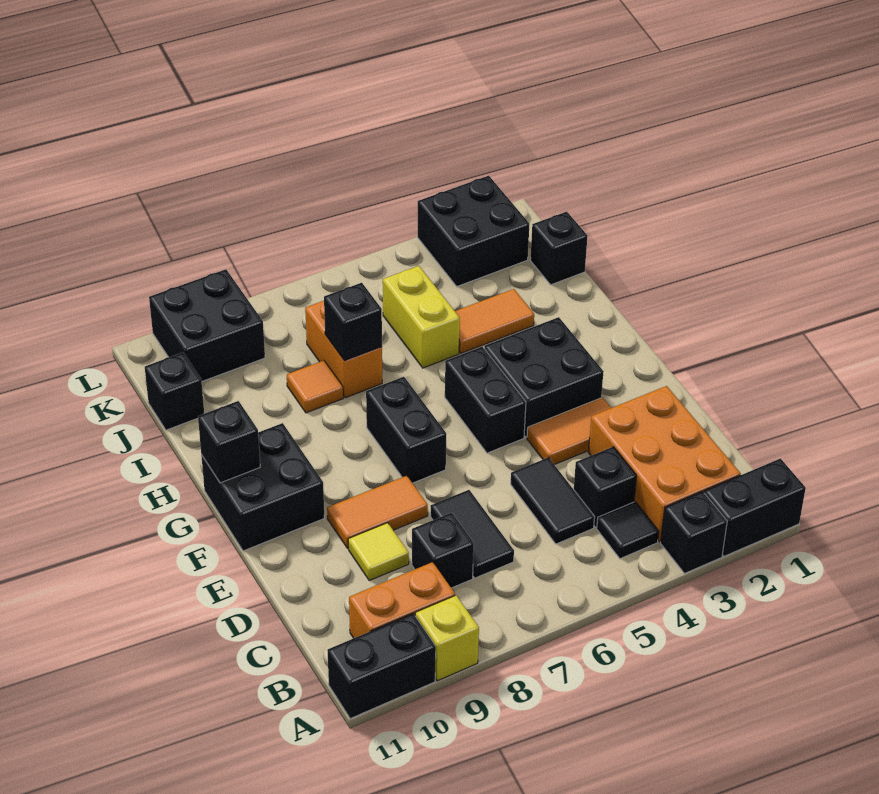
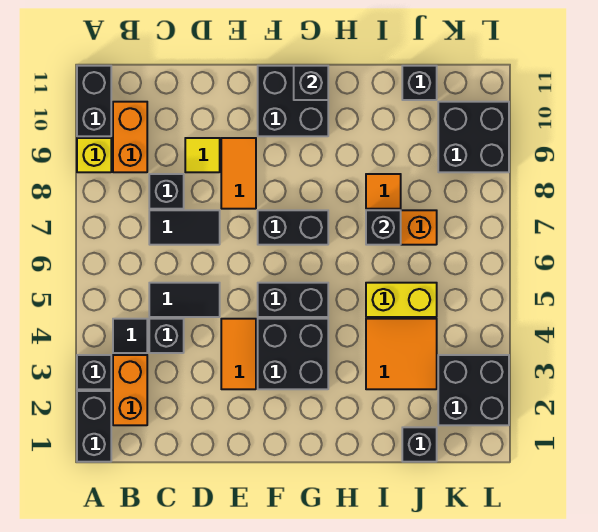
orange 2x3 brick [588,386,741,542] -> orange 1x2 brick [113,355,147,425]
orange 1x2 tile [455,289,534,353] -> orange 2x2 tile [366,319,437,389]

